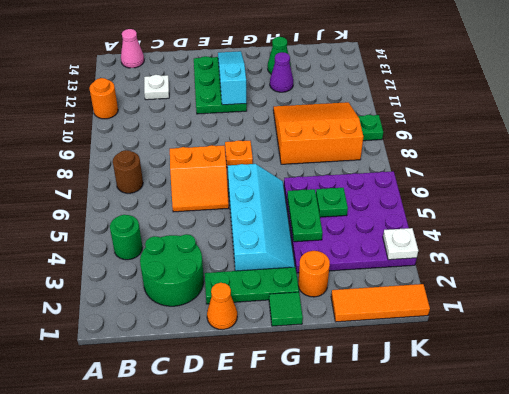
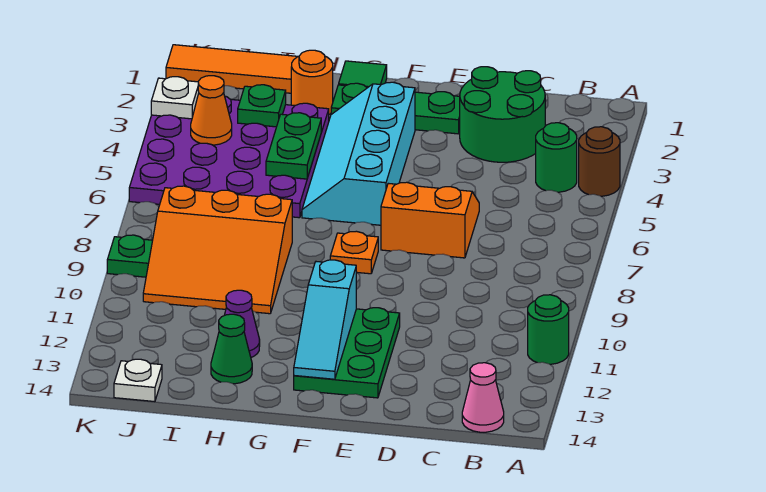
orange 1x1 round brick [89,78,118,119] -> green 1x1 round brick [528,295,569,364]
brown 1x1 round brick [113,150,143,193] -> brown 1x1 round brick moved to [579,127,620,196]
white 1x1 plate [144,75,169,100] -> white 1x1 plate moved to [114,359,162,402]
orange 1x1 cone [207,283,237,330] -> orange 1x1 cone moved to [191,76,232,145]
green 1x1 plate [316,188,348,217] -> green 1x1 plate moved to [238,85,286,127]

